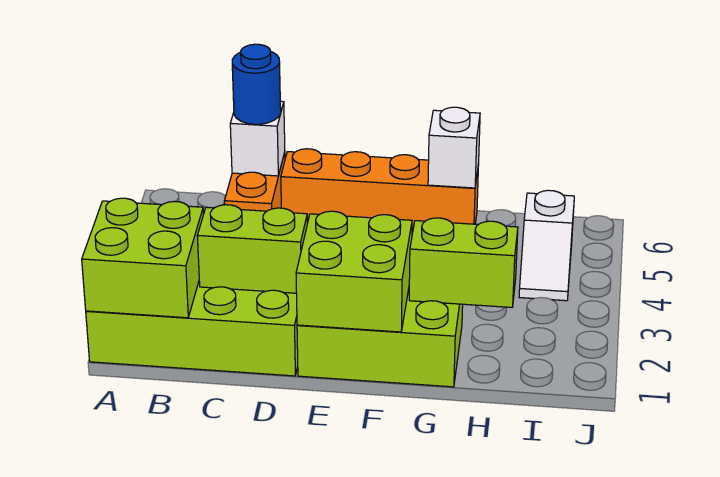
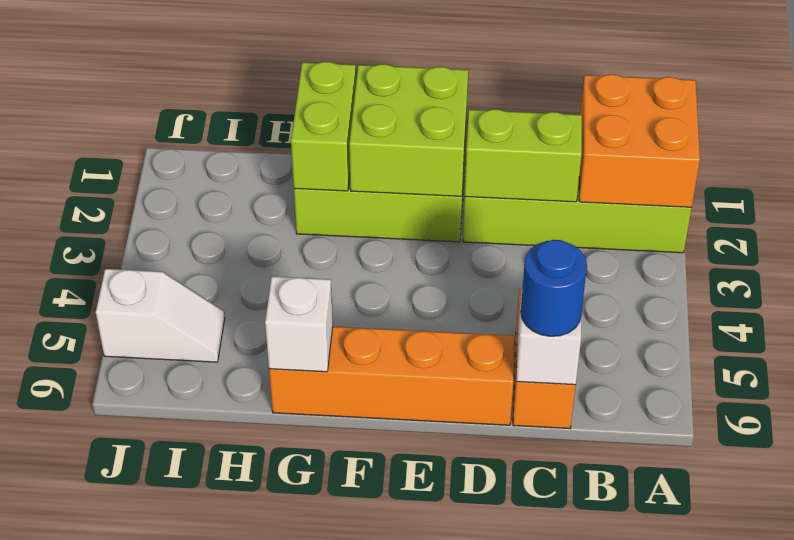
lime 2x2 brick [82,198,203,318] -> orange 2x2 brick [579,74,700,207]
lime 1x2 brick [409,218,518,307] -> lime 1x2 brick turned to [291,62,356,191]
white 1x2 slope [519,190,574,301] -> white 1x2 slope turned to [96,269,225,362]

